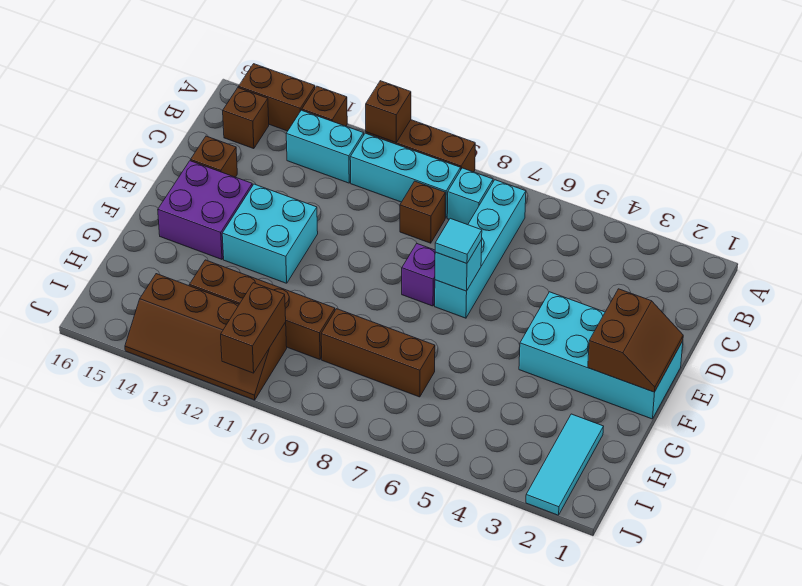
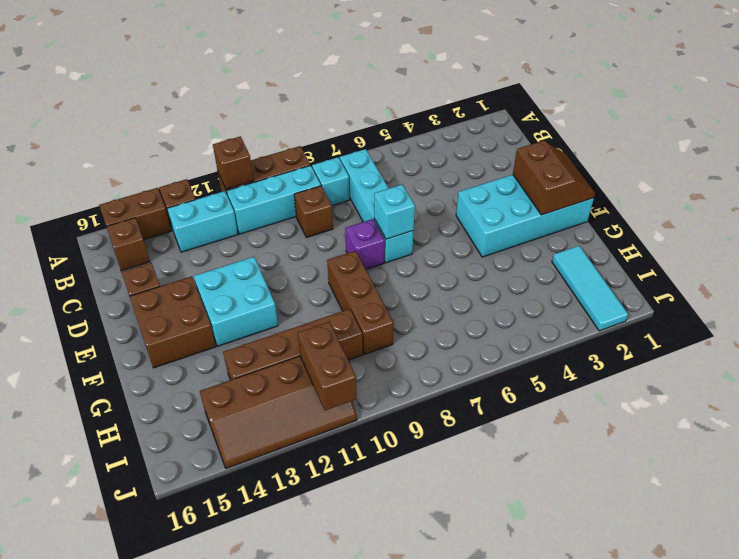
cyan 1x1 tile [435,218,482,263] -> none
purple 2x2 brick [158,161,252,259] -> brown 2x2 brick [130,276,216,368]
brown 1x3 brick [321,309,435,397] -> brown 1x3 brick turned to [327,251,394,355]

